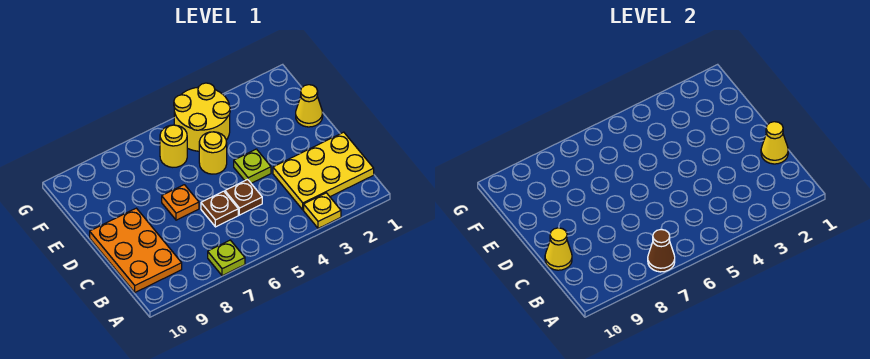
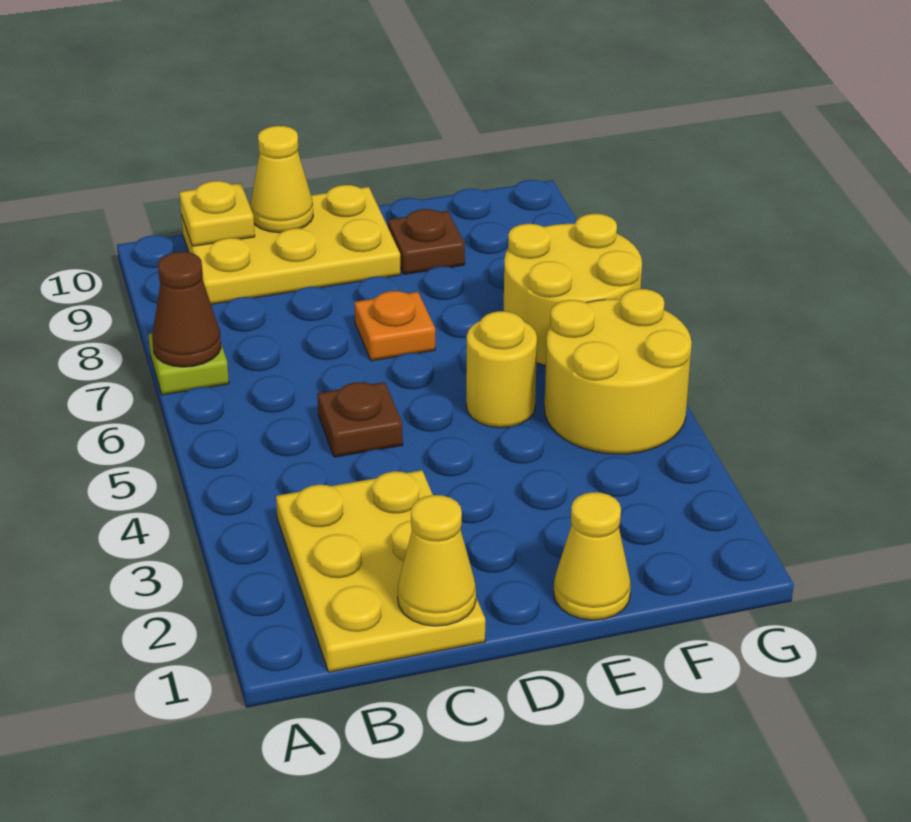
yellow 1x1 plate [304,193,341,228] -> yellow 1x1 plate moved to [179,181,255,246]
orange 2x3 plate [90,208,182,292] -> yellow 2x3 plate [181,185,401,304]
brown 1x1 plate [201,191,238,227] -> brown 1x1 plate moved to [388,209,465,274]
lime 1x1 plate [234,149,271,183] -> none
yellow 1x1 round brick [160,125,187,167] -> yellow 2x2 round brick [504,214,642,366]

